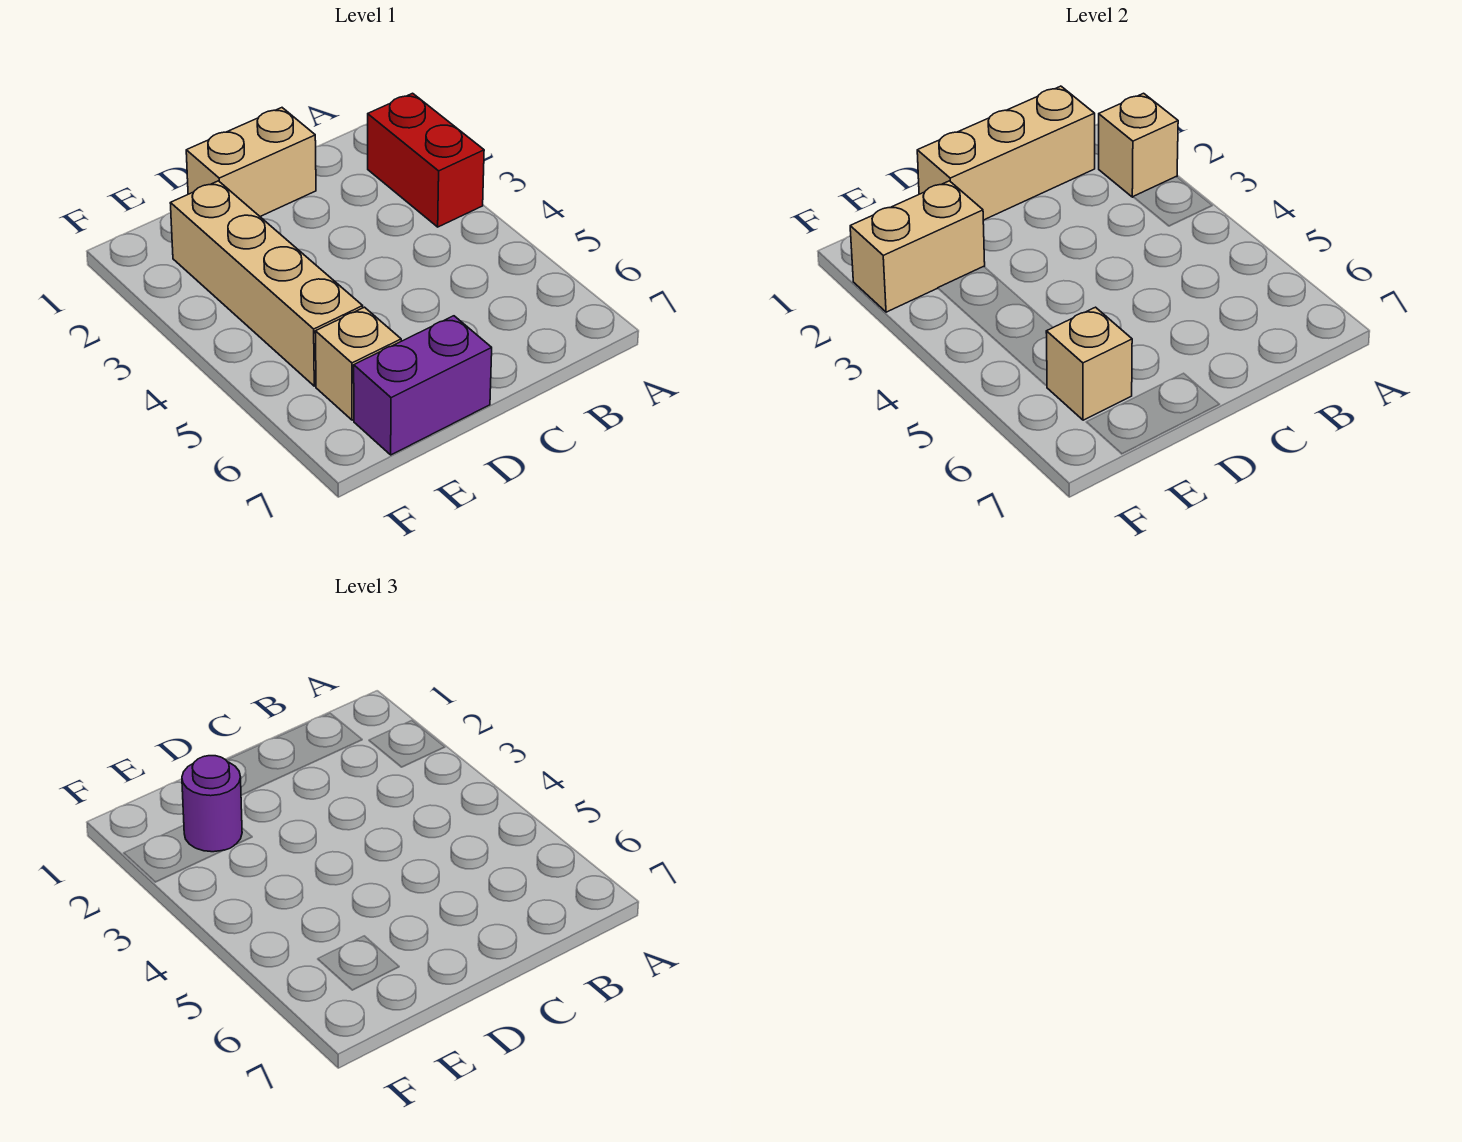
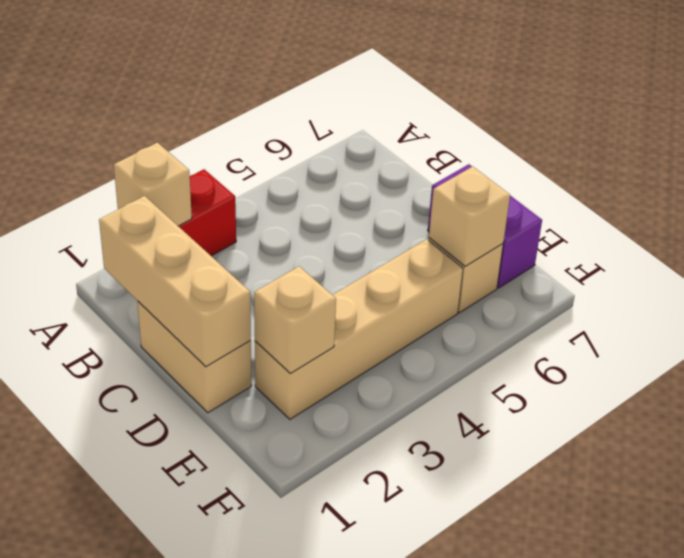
tan 1x2 brick [850,181,985,312] -> tan 1x1 brick [254,266,336,373]
purple 1x1 round brick [182,756,242,852] -> none

